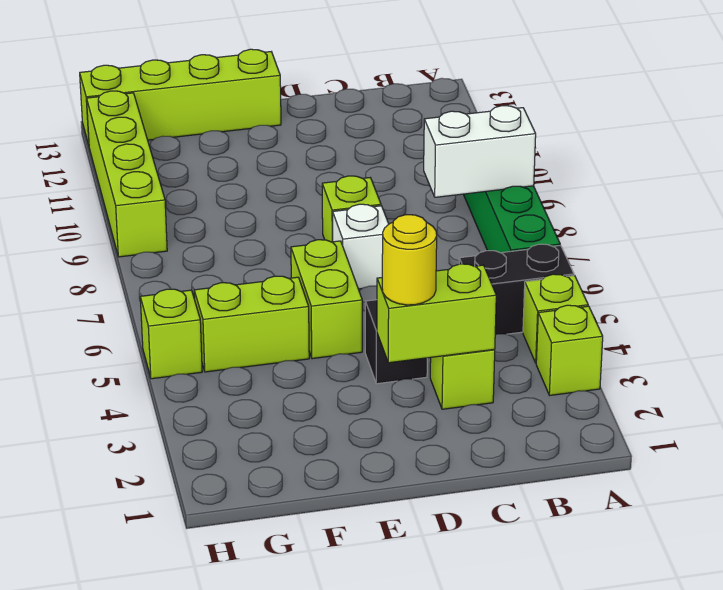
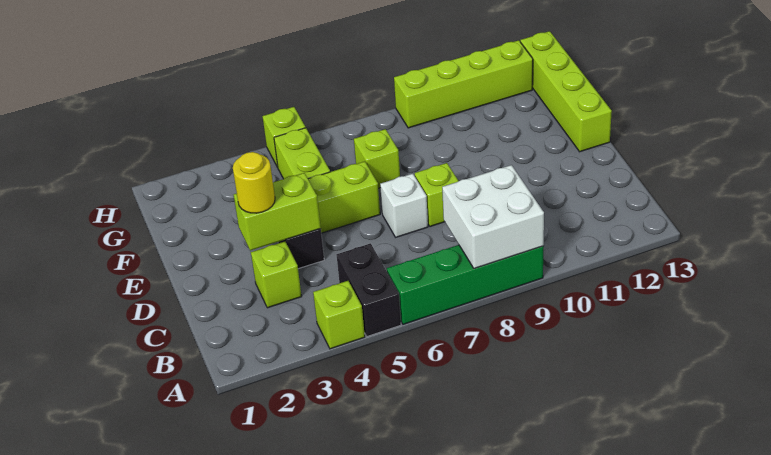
lime 1x1 brick [536,305,603,395] -> lime 1x1 brick moved to [354,129,400,188]
white 1x2 brick [424,106,536,197] -> white 2x2 brick [442,165,544,269]
lime 1x2 brick [377,264,496,363] -> lime 1x2 brick turned to [234,173,321,251]

